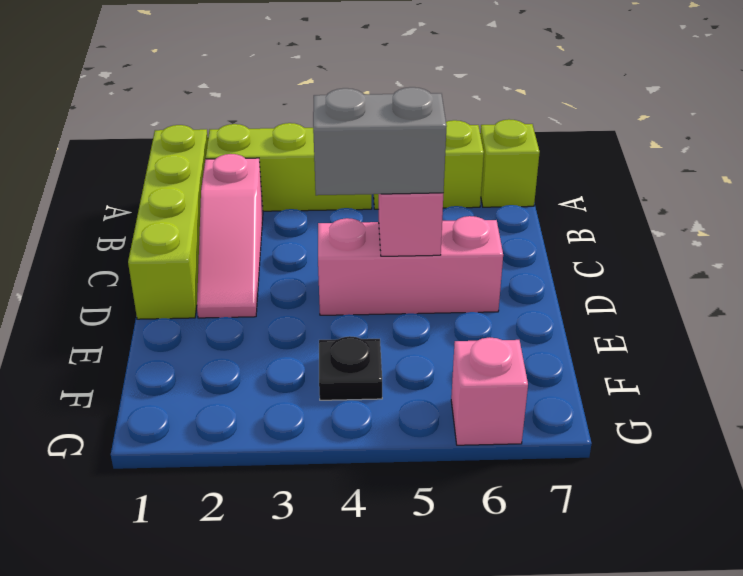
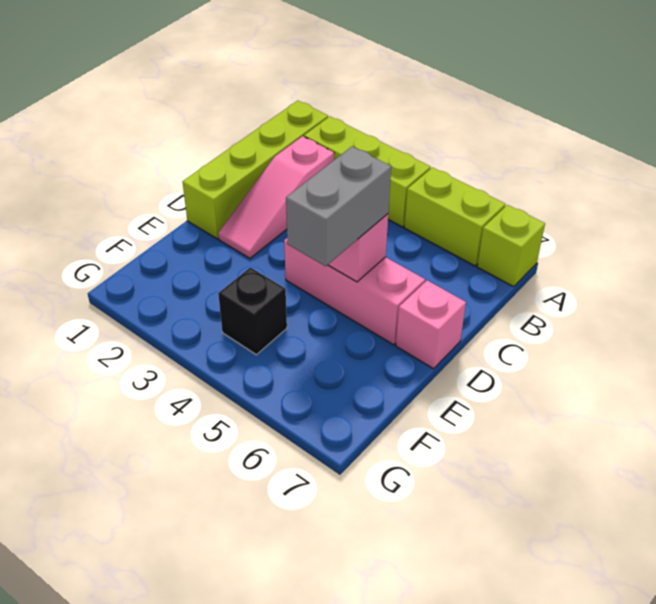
grey 1x2 brick [313,87,447,195] -> grey 1x2 brick turned to [286,147,391,266]
black 1x1 plate [319,336,382,400] -> black 1x1 brick [218,267,287,355]
pink 1x1 brick [451,337,528,445] -> pink 1x1 brick moved to [396,281,466,369]

